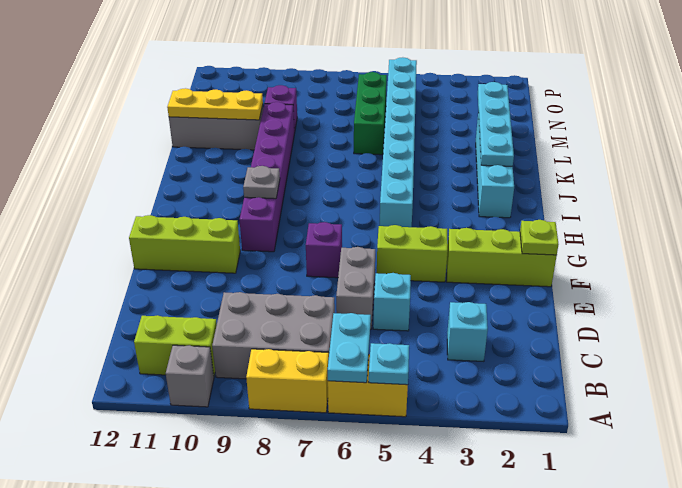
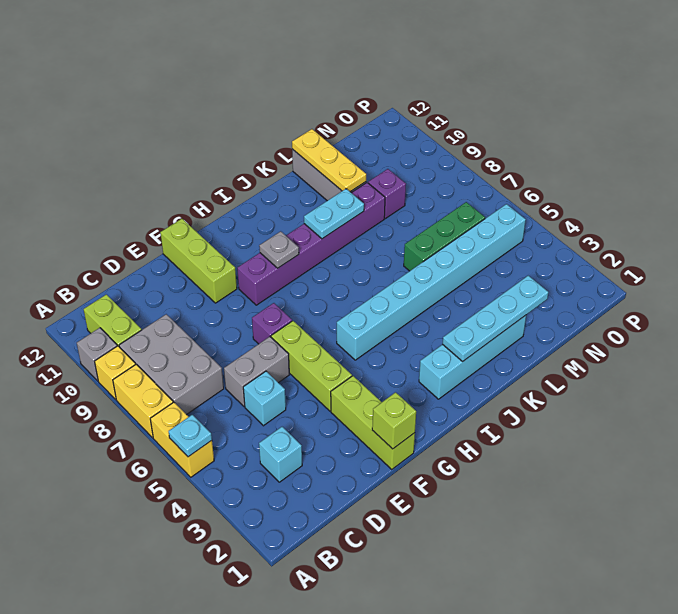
cyan 1x2 plate [328,313,371,383] -> cyan 1x2 plate moved to [304,189,364,239]
none -> yellow 1x1 brick [95,346,136,400]
lime 1x1 plate [520,220,558,255] -> lime 1x1 brick [372,392,416,449]
lime 1x2 brick [377,225,448,282] -> lime 1x3 brick [271,321,352,411]

